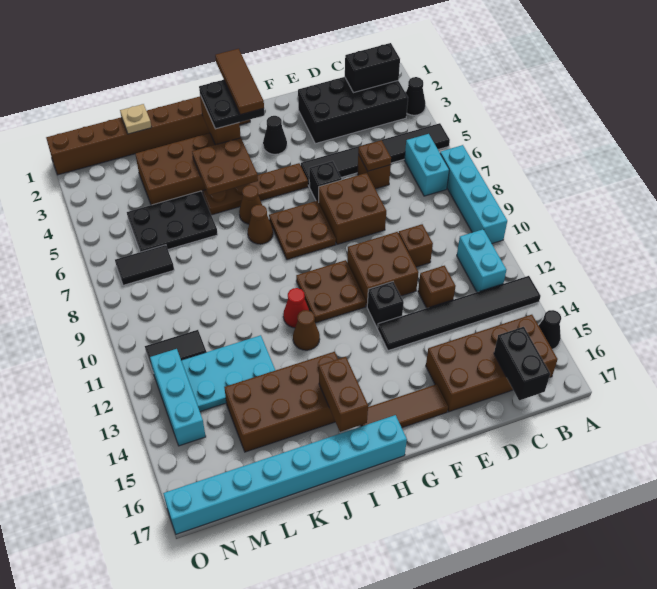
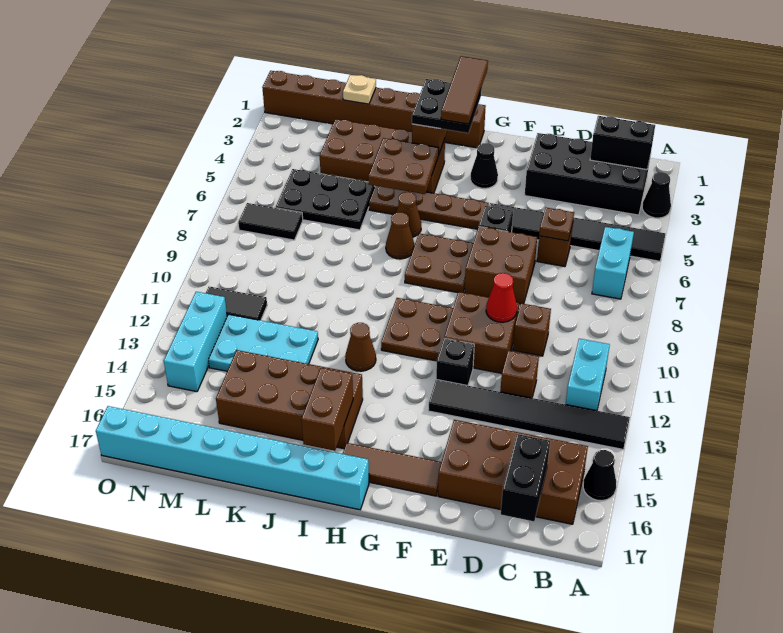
cyan 1x4 brick [440,145,507,244] -> none
red 1x1 cone [283,288,309,328] -> red 1x1 cone moved to [486,273,517,322]

